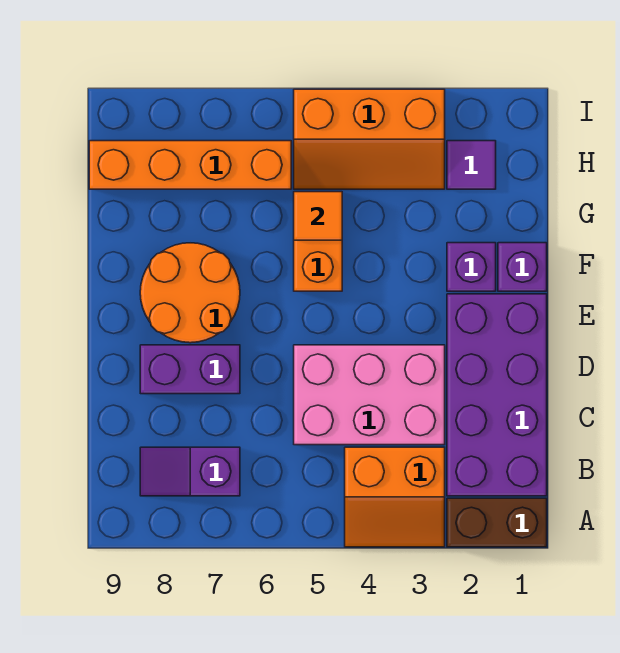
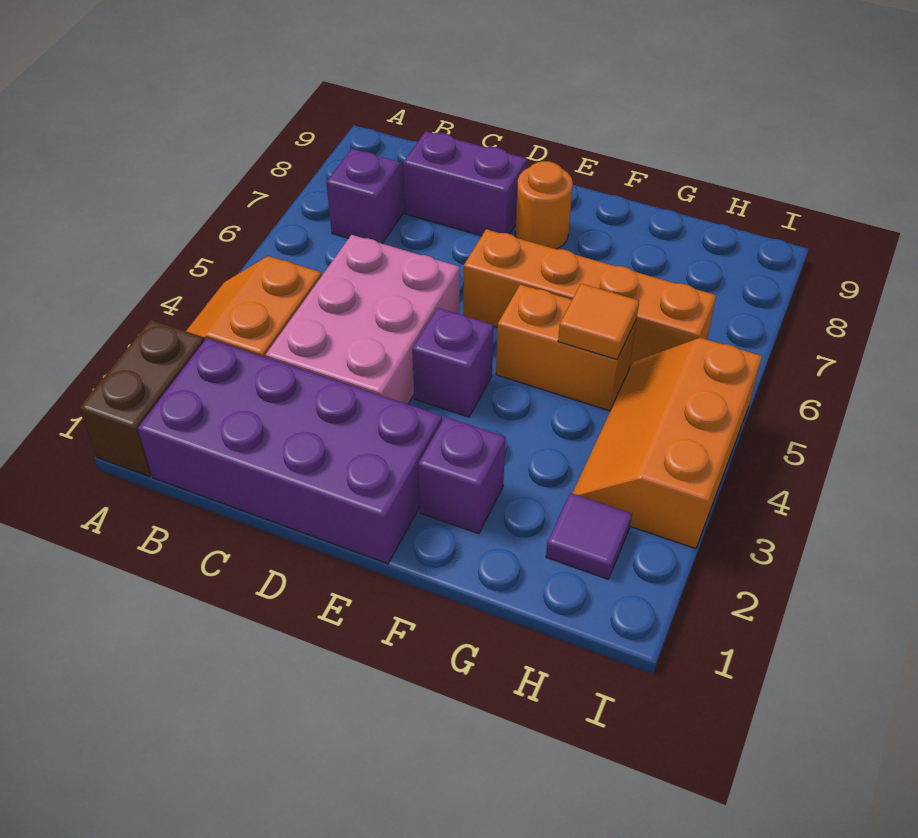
purple 1x2 brick [140,345,240,394] -> purple 1x2 brick turned to [403,131,527,236]
orange 2x2 round brick [140,243,240,343] -> orange 1x1 round brick [515,161,573,249]
purple 1x1 brick [498,243,547,291] -> purple 1x1 brick moved to [412,308,494,417]
orange 1x4 brick [89,141,291,189] -> orange 1x4 brick turned to [463,229,716,368]

